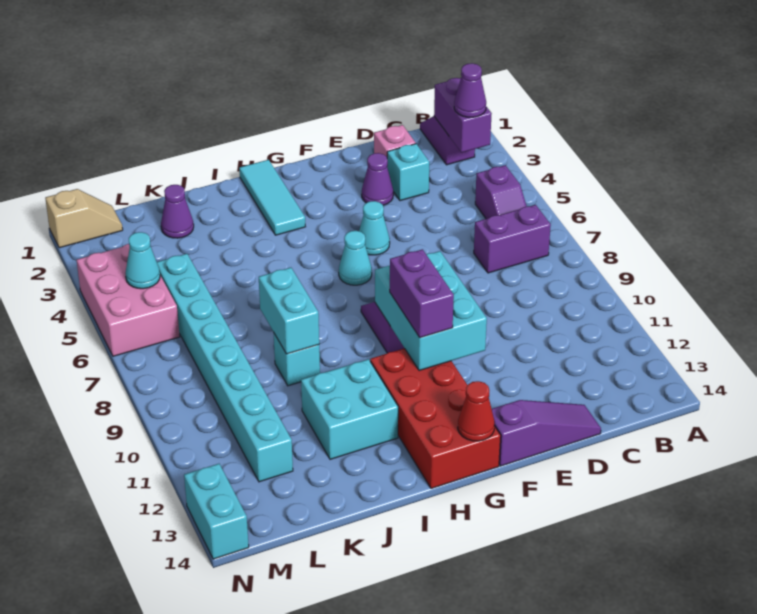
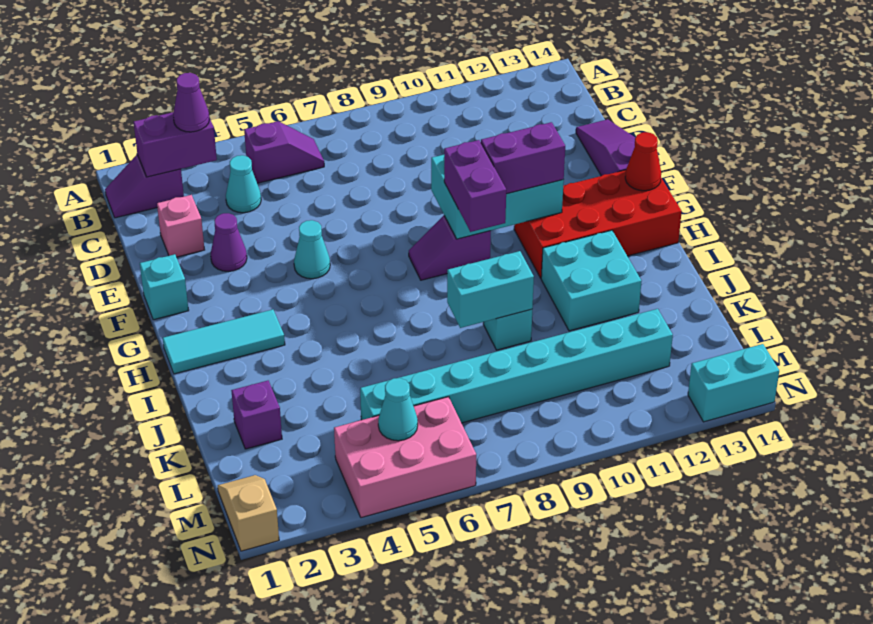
purple 1x2 brick [474,205,551,273] -> purple 1x2 brick moved to [444,140,506,232]
cyan 1x1 brick [387,144,429,201] -> cyan 1x1 brick moved to [140,254,189,320]
cyan 1x1 cone [339,231,372,285] -> cyan 1x1 cone moved to [226,155,261,213]
purple 1x1 cone [161,185,194,238] -> purple 1x1 brick [231,381,282,449]

